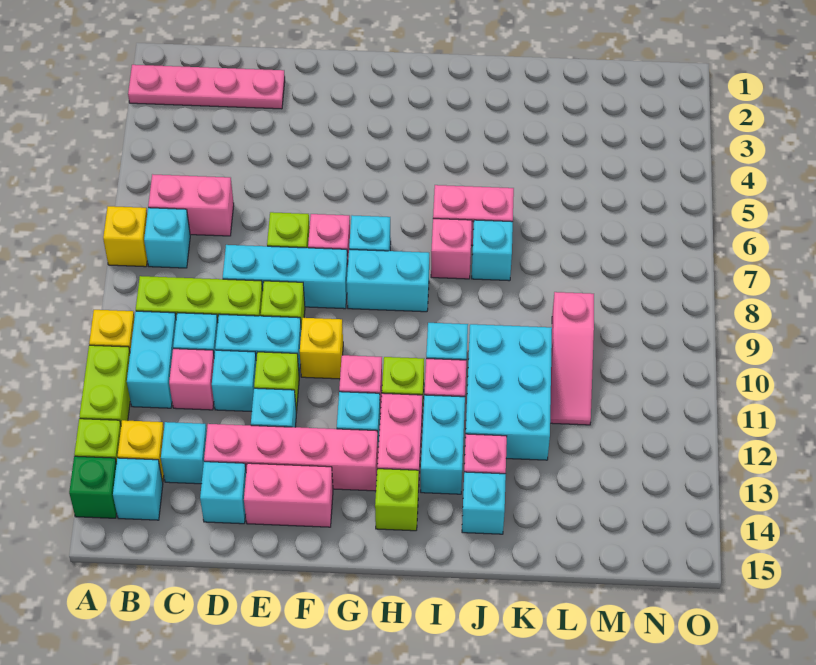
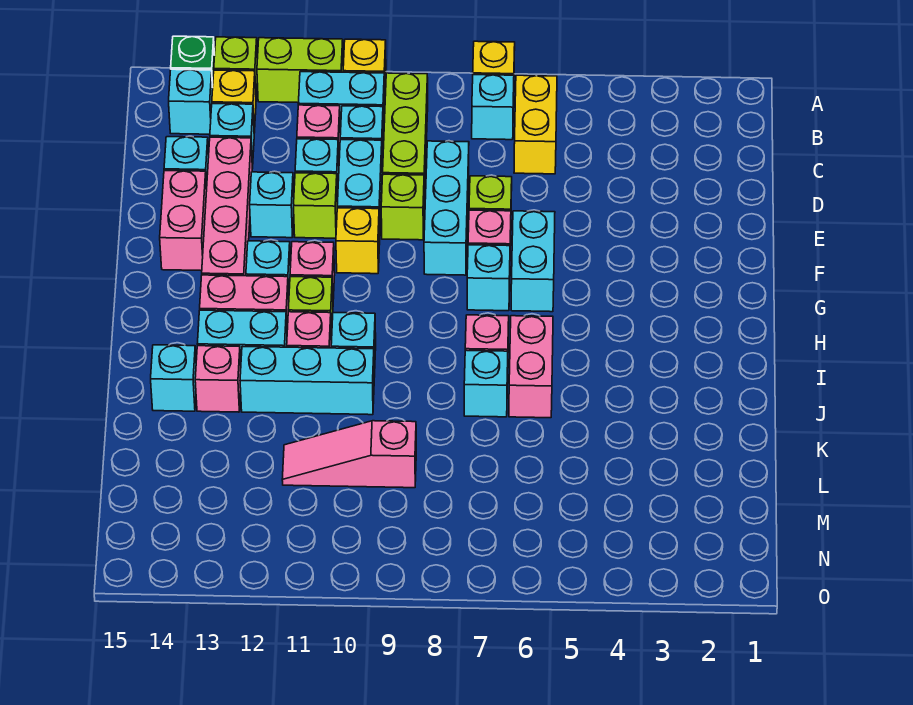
pink 1x4 plate [128,65,285,109] -> none
pink 1x2 brick [148,174,234,236] -> yellow 1x2 brick [514,75,557,174]
cyan 1x2 brick [347,249,429,312] -> cyan 1x2 brick moved to [511,211,555,312]
lime 1x1 brick [375,469,419,531] -> none
cyan 2x3 brick [466,324,552,460] -> cyan 1x3 brick [240,346,374,415]

